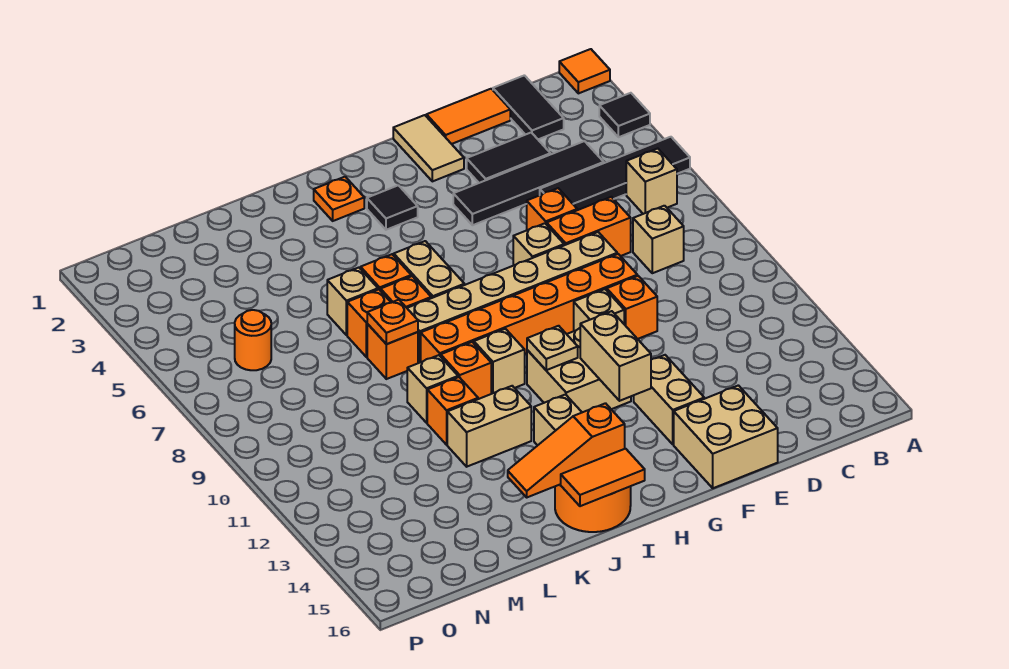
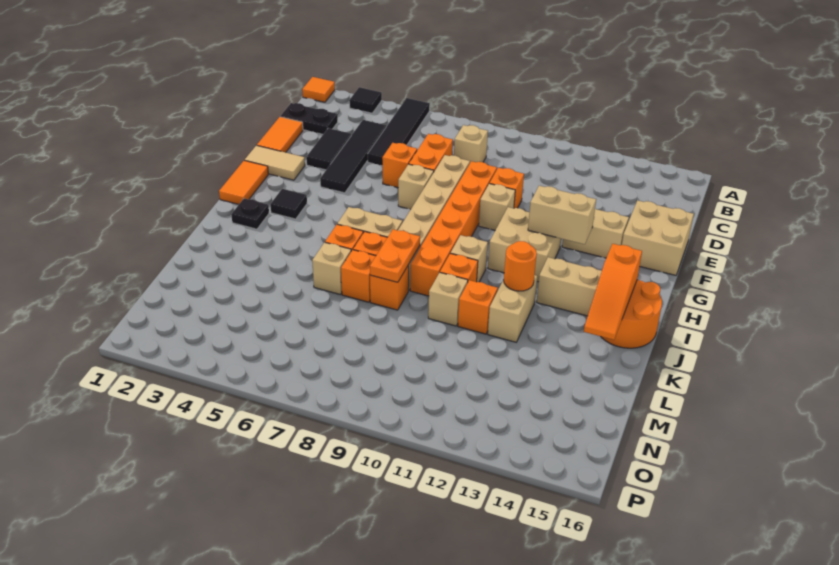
tan 1x1 brick [626,149,677,214] -> none
black 1x2 tile [493,75,564,139] -> black 1x2 plate [280,103,338,134]
tan 1x1 plate [527,326,578,370] -> none
orange 1x1 plate [314,177,364,221] -> black 1x1 plate [231,198,269,229]
orange 1x2 tile [561,449,645,506] -> orange 1x2 tile moved to [219,160,268,204]
orange 1x1 plate [367,300,418,344] -> orange 1x2 plate [370,229,420,282]
orange 1x1 round brick [235,310,271,370] -> orange 1x1 round brick moved to [504,241,537,291]

